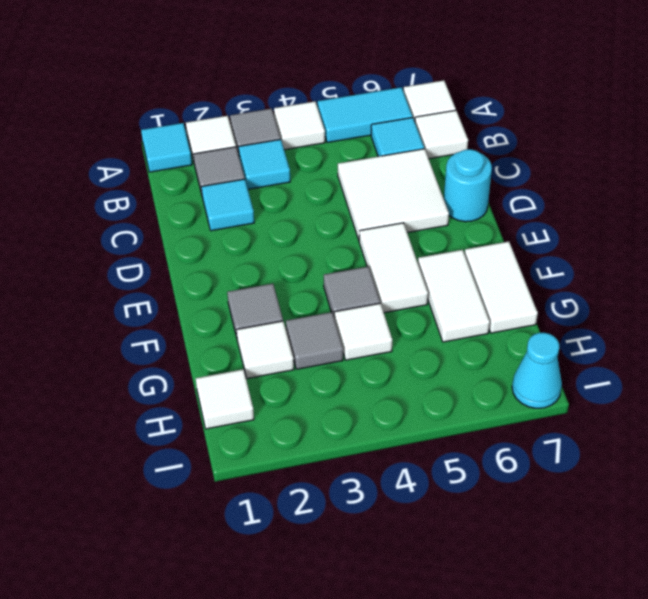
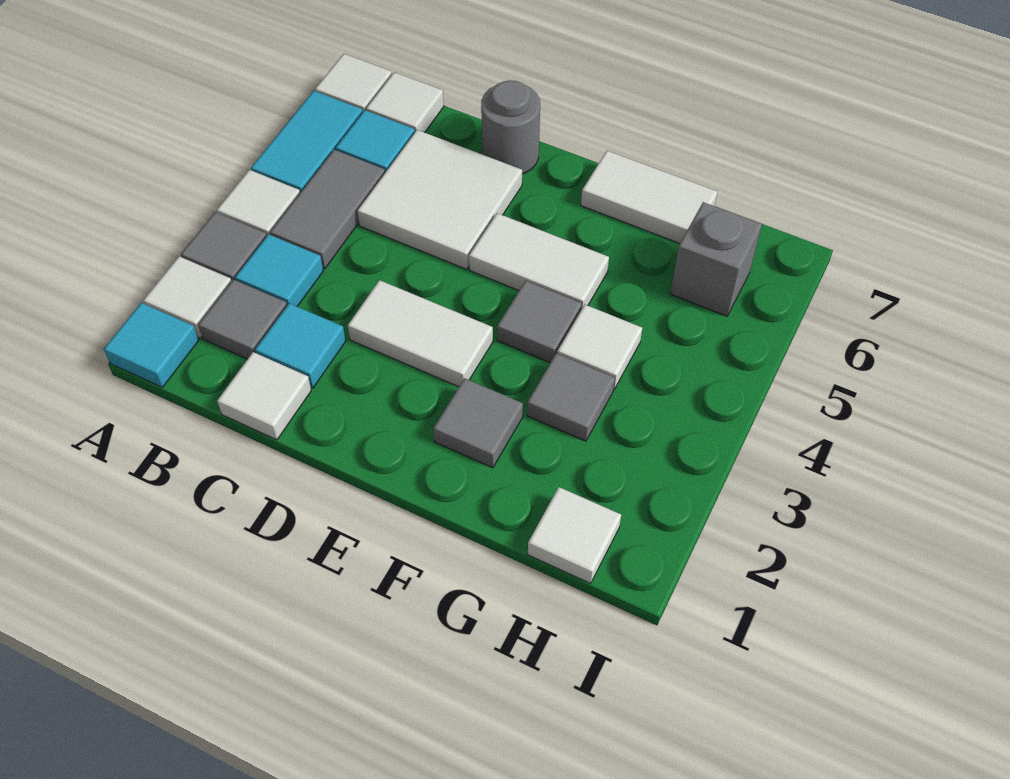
none -> grey 1x2 tile [270,150,385,269]
cyan 1x1 round brick [444,149,492,222] -> grey 1x1 round brick [481,80,540,174]
white 1x2 tile [418,250,490,342] -> white 1x2 tile moved to [348,280,493,387]
white 1x1 tile [237,321,294,378] -> white 1x1 tile moved to [217,352,311,440]
none -> grey 1x1 brick [670,202,762,316]
cyan 1x1 cone [512,333,562,408] -> none

